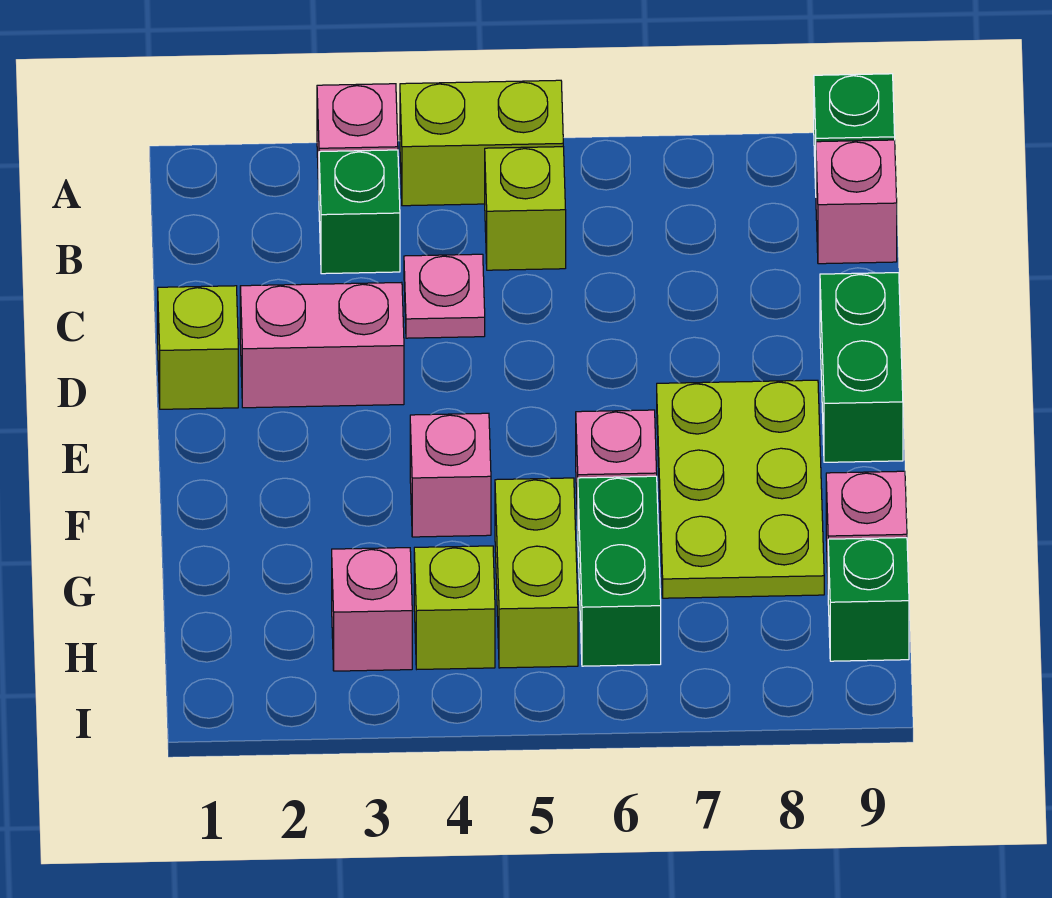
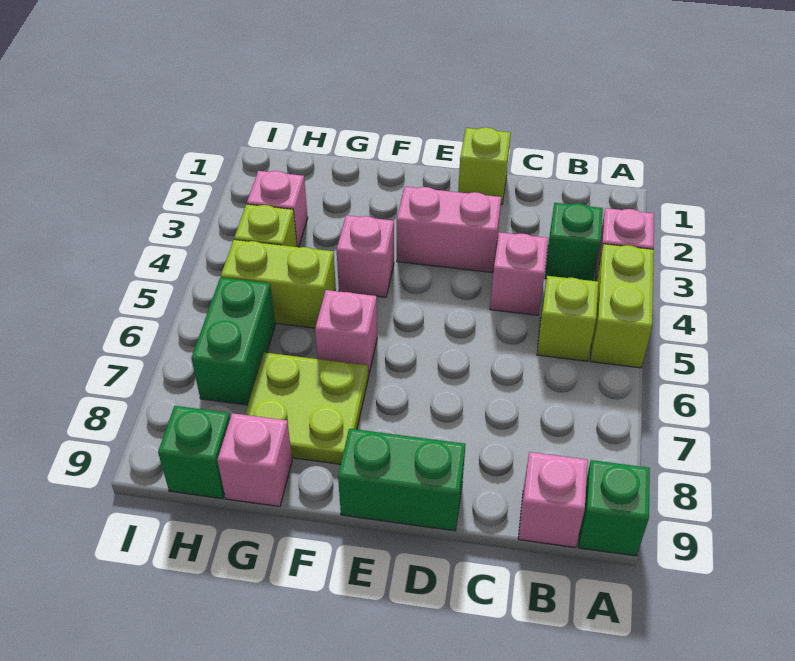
pink 1x1 plate [404,254,485,338] -> pink 1x1 brick [490,232,548,315]
pink 1x2 brick [240,282,404,408] -> pink 1x2 brick turned to [397,187,501,272]
lime 2x3 plate [657,380,824,598] -> lime 2x2 plate [245,352,368,464]
green 1x2 brick [578,476,661,666] -> green 1x2 brick turned to [191,278,275,405]

